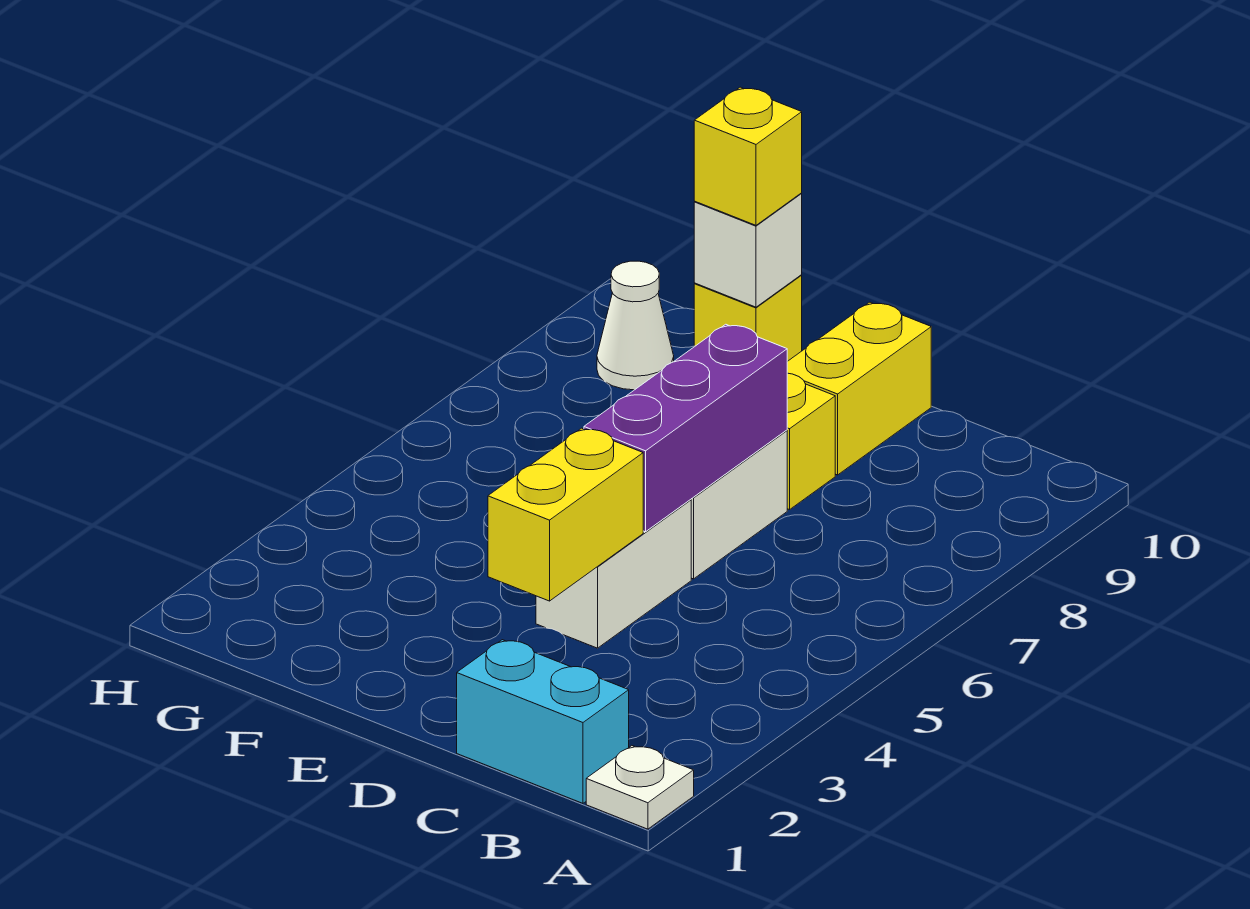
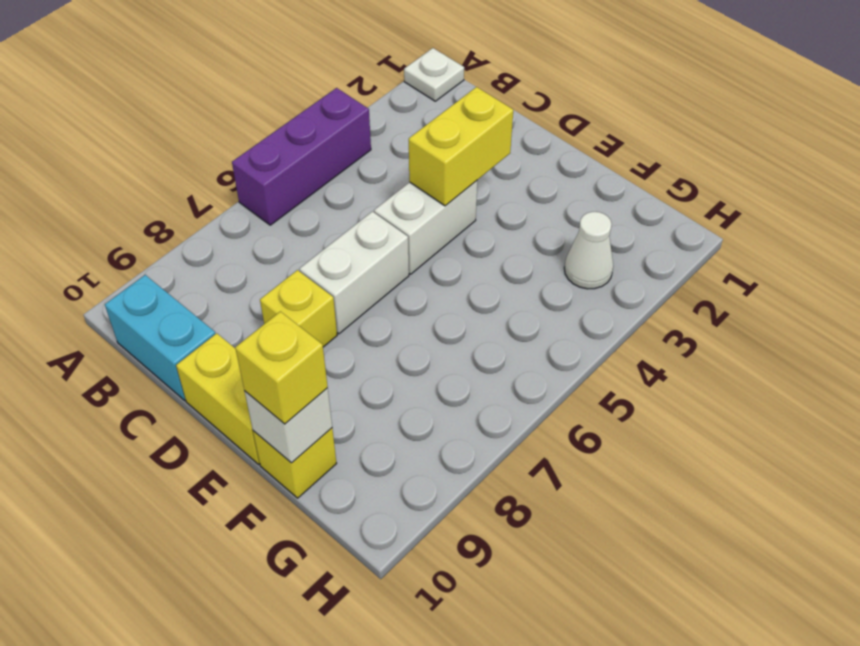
cyan 1x2 brick [457,640,629,803] -> cyan 1x2 brick moved to [105,275,215,400]
purple 1x3 brick [584,324,787,532] -> purple 1x3 brick moved to [232,88,371,225]
yellow 1x2 brick [787,302,931,475] -> yellow 1x2 brick turned to [176,333,260,464]
white 1x1 cone [597,261,674,390] -> white 1x1 cone moved to [564,212,613,289]

